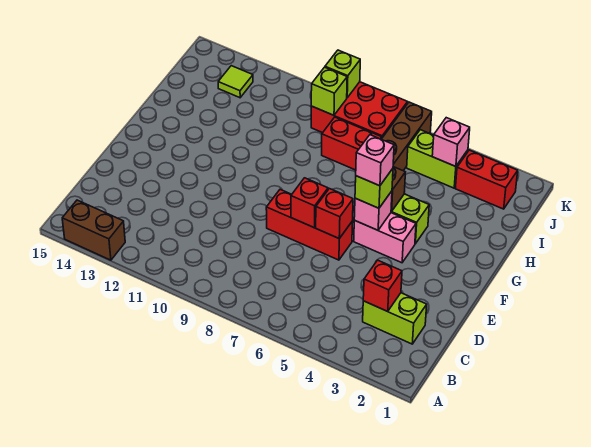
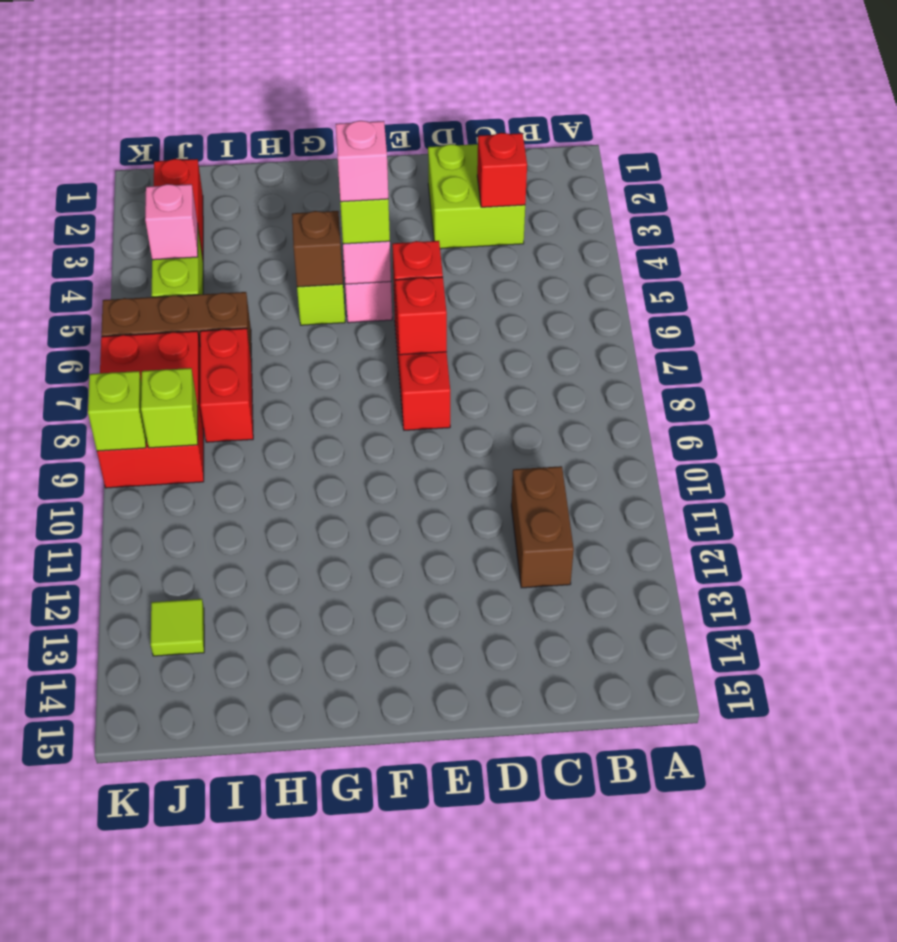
brown 1x2 brick [62,200,125,260] -> brown 1x2 brick moved to [511,466,574,588]
lime 1x2 brick [363,293,427,344] -> lime 2x2 brick [428,144,525,249]

